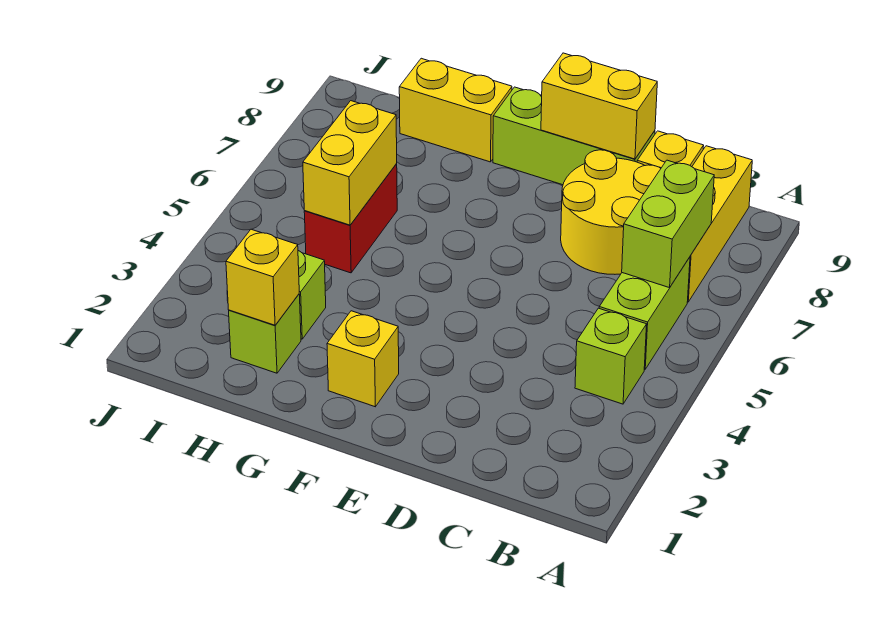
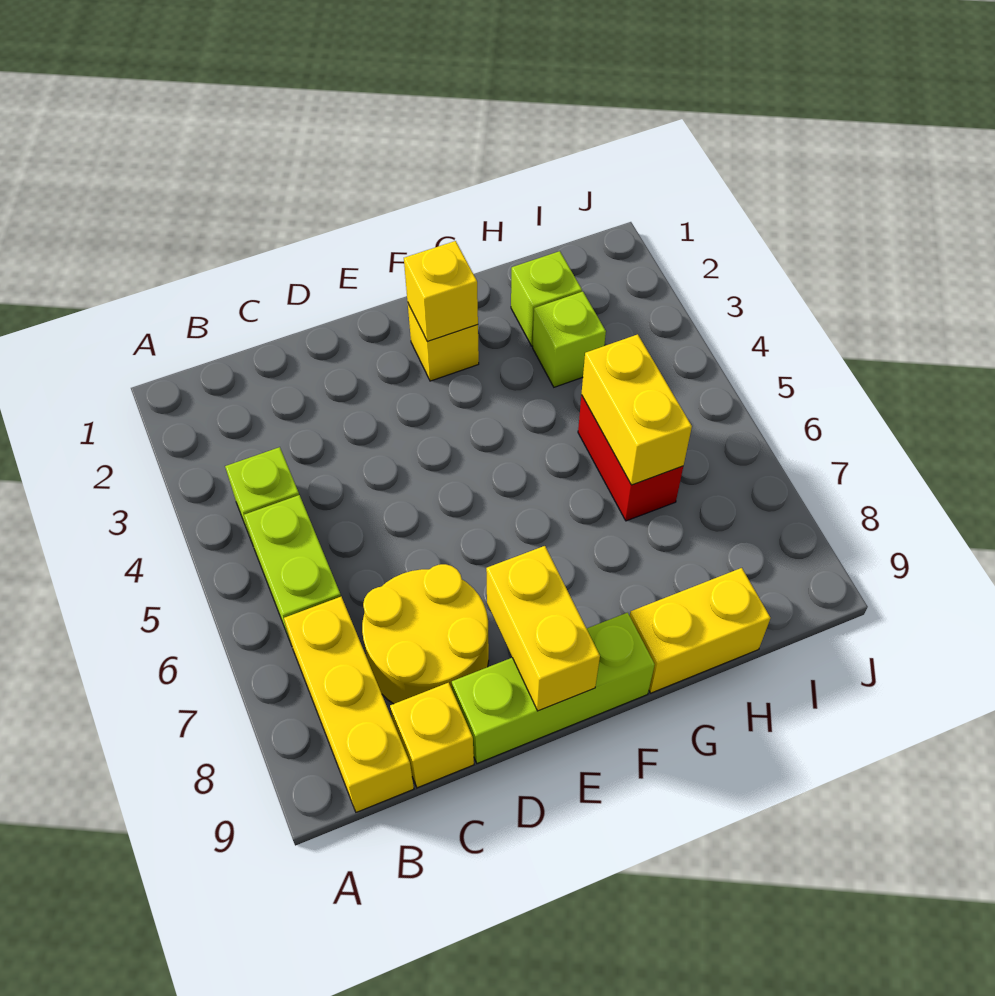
lime 1x2 brick [622,160,714,288] -> none
yellow 1x2 brick [541,53,657,159] -> yellow 1x2 brick turned to [486,546,600,711]
yellow 1x1 brick [226,229,299,325] -> yellow 1x1 brick moved to [404,241,478,342]

